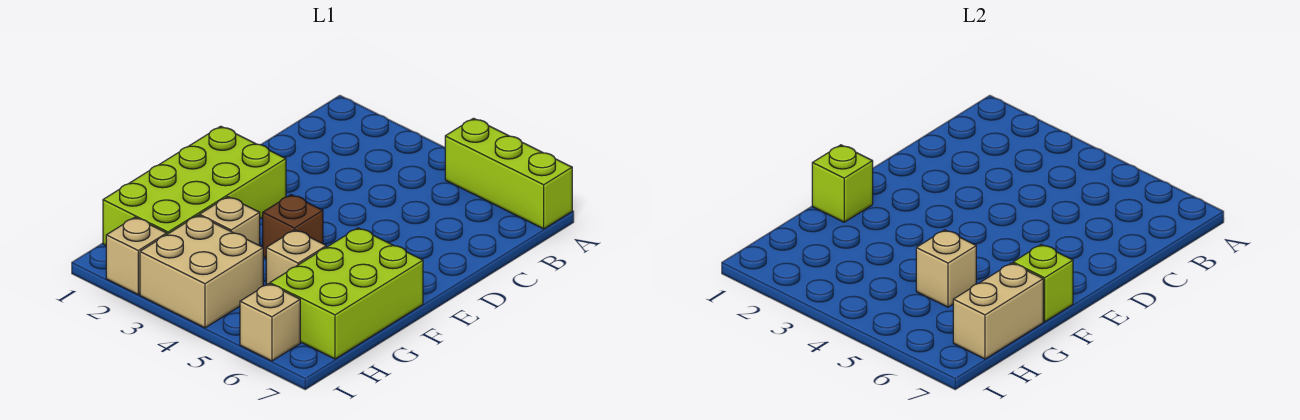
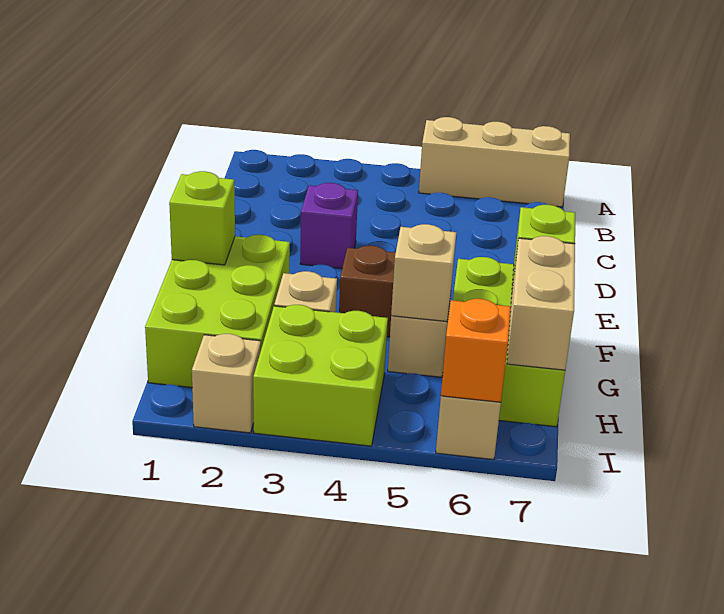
lime 1x3 brick [445,118,572,229] -> tan 1x3 brick [419,117,570,207]
none -> purple 1x1 brick [300,183,358,268]
lime 2x4 brick [103,126,286,245] -> lime 2x3 brick [145,235,290,387]
tan 2x2 brick [140,215,263,328] -> lime 2x2 brick [253,305,388,446]
none -> orange 1x1 brick [441,299,511,402]

